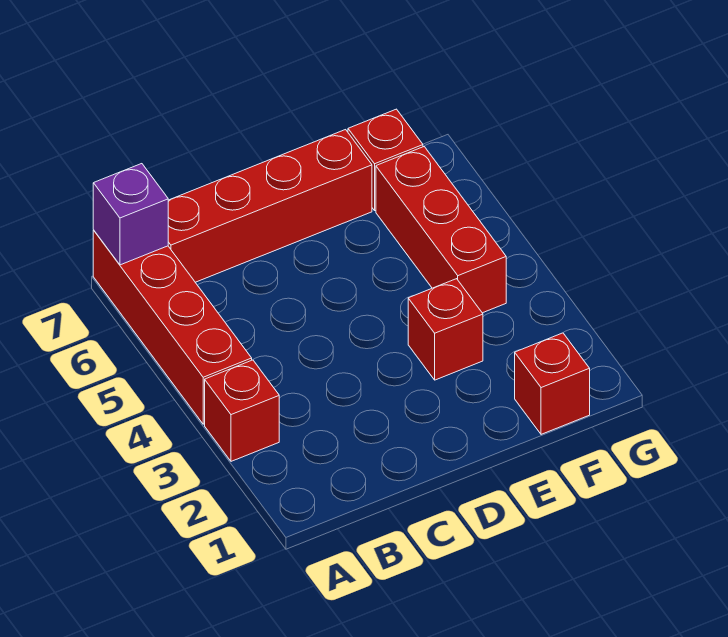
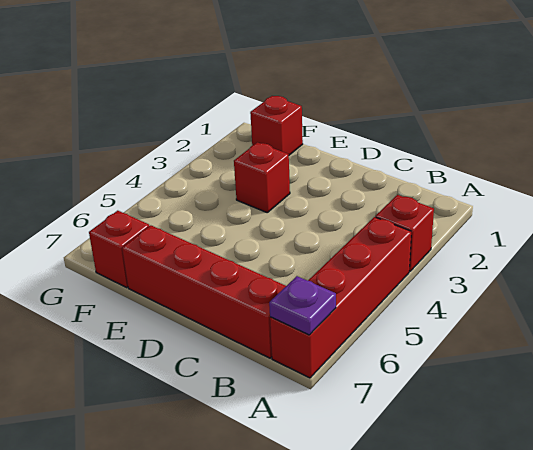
purple 1x1 brick [93,164,168,265] -> purple 1x1 plate [269,276,336,335]
red 1x3 brick [376,147,506,313] -> none

